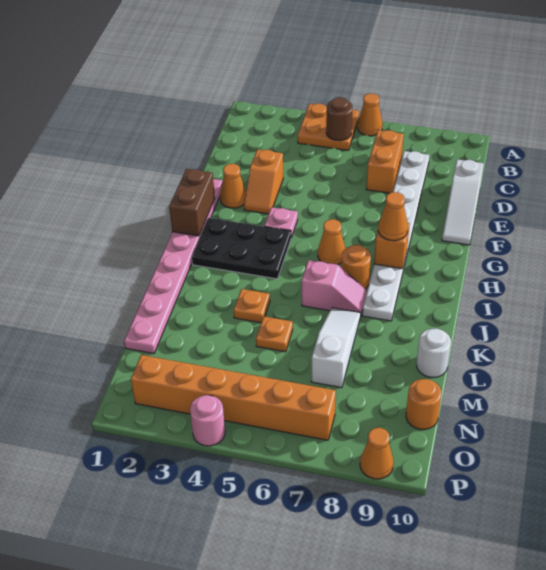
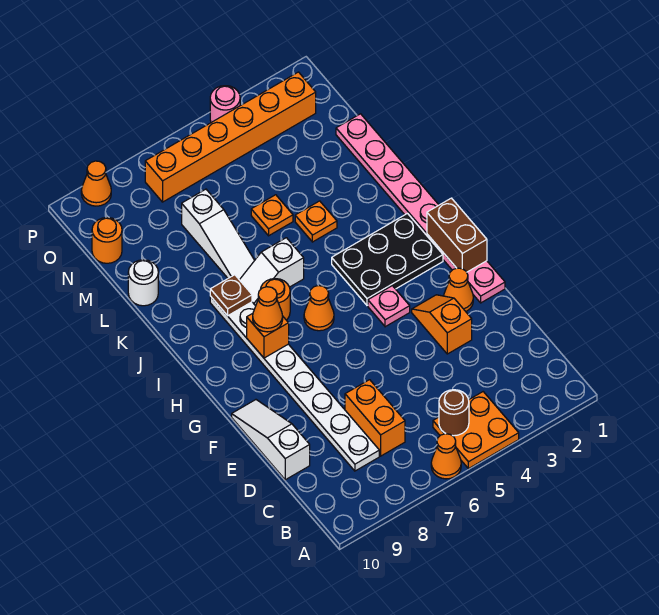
pink 1x2 slope [302,260,367,313] -> white 1x2 slope [240,238,304,306]
none -> brown 1x1 plate [210,275,252,316]

